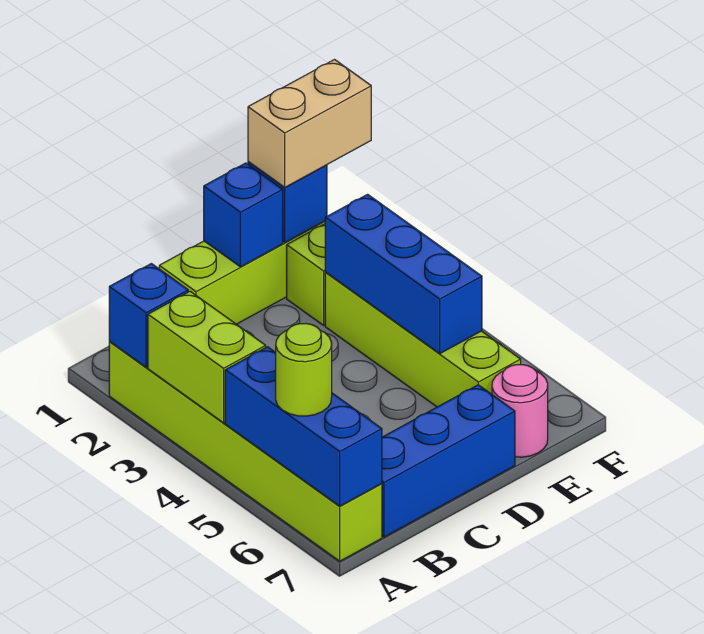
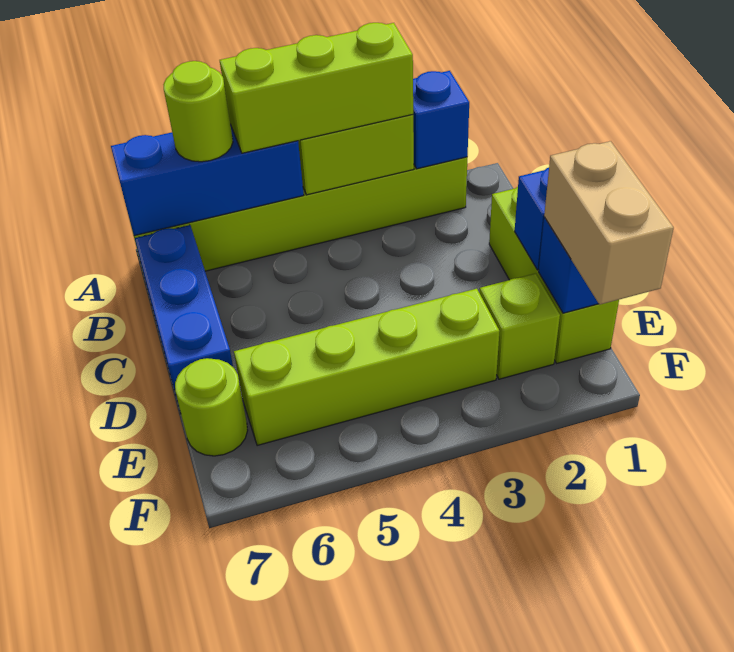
none -> lime 1x3 brick [220,23,413,153]
blue 1x3 brick [325,194,482,353] -> none
pink 1x1 round brick [492,365,548,457] -> lime 1x1 round brick [175,358,248,456]

